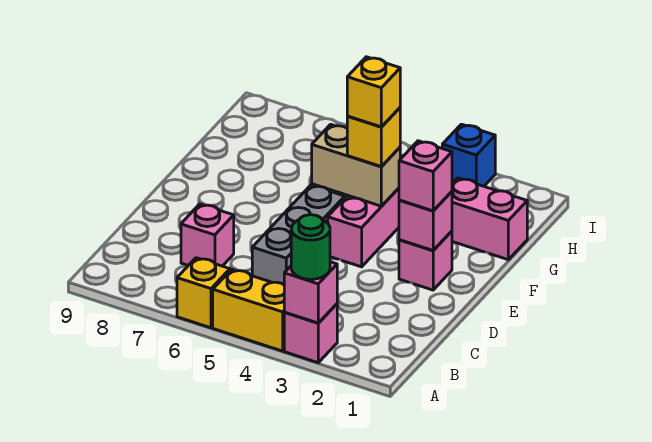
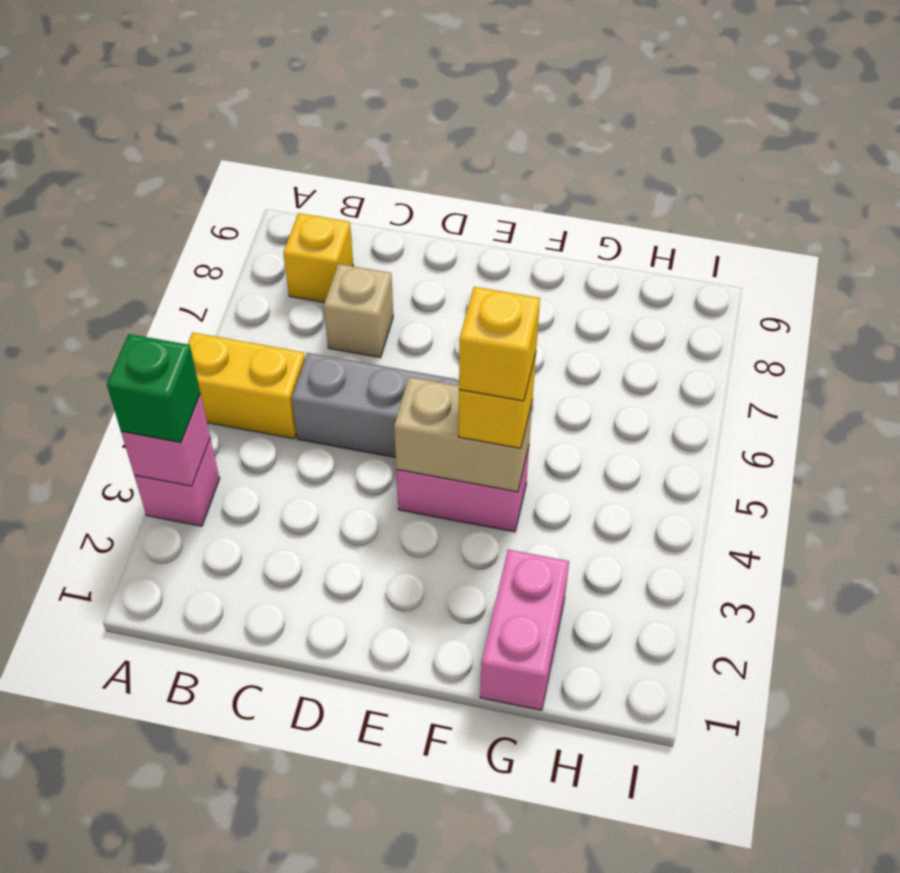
green 1x1 round brick [291,215,330,279] -> green 1x1 brick [107,334,200,443]
yellow 1x2 brick [213,269,285,351] -> yellow 1x2 brick turned to [188,332,305,439]
yellow 1x1 brick [177,258,230,328] -> yellow 1x1 brick moved to [283,213,353,302]
pink 1x1 brick [181,204,234,266] -> tan 1x1 brick [324,264,393,357]
pink 1x1 brick [399,231,452,290] -> none
pink 1x1 brick [399,192,452,250] -> none
pink 1x1 brick [399,141,452,211] -> none
tan 1x2 brick [312,124,400,206] -> tan 1x2 brick turned to [394,377,532,492]
blue 1x1 brick [442,124,495,186] -> none

